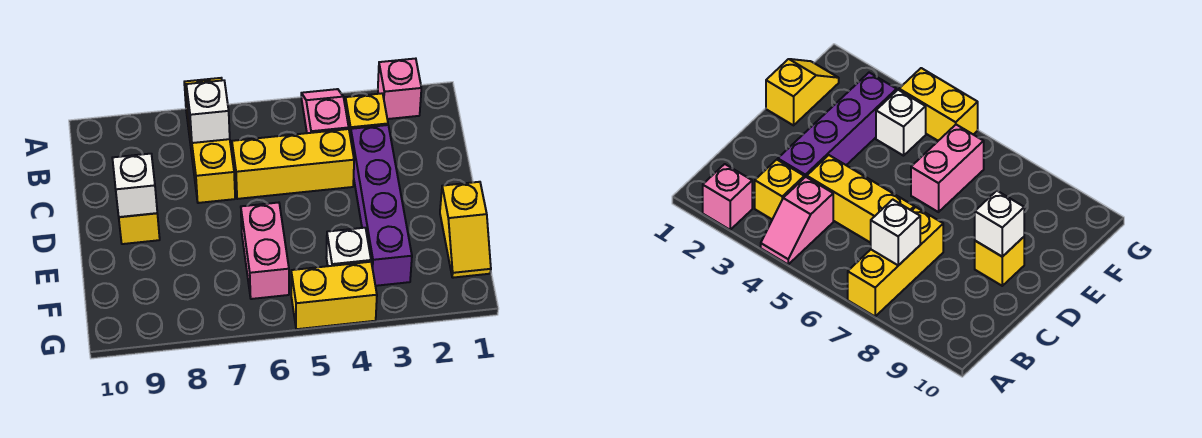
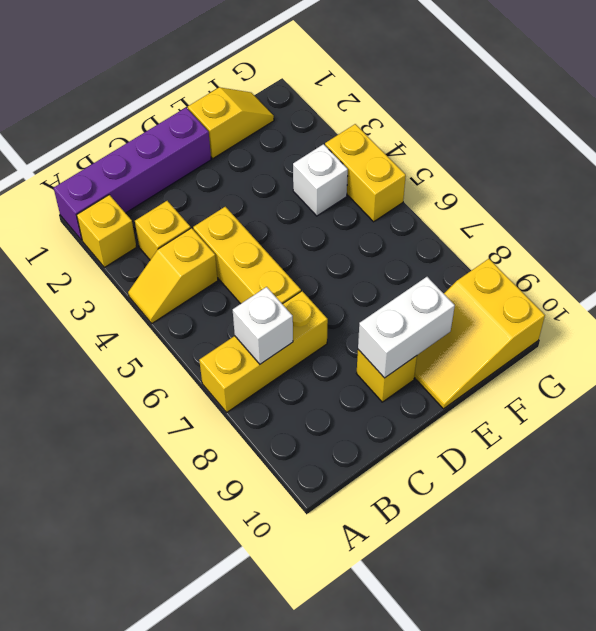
pink 1x1 brick [378,59,421,119] -> yellow 1x1 brick [77,195,136,267]
pink 1x2 slope [301,89,349,133] -> yellow 1x2 slope [128,228,218,323]
purple 1x4 brick [351,125,412,286] -> purple 1x4 brick moved to [54,108,211,240]
white 1x1 brick [112,154,157,217] -> white 1x2 brick [358,277,455,378]
pink 1x2 brick [241,203,289,299] -> none
none -> yellow 2x3 slope [414,259,545,409]

